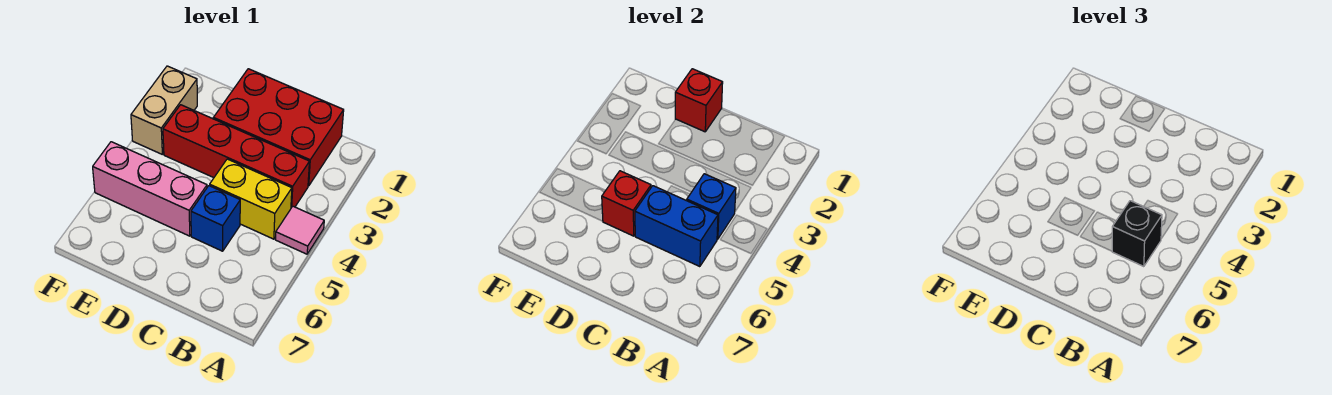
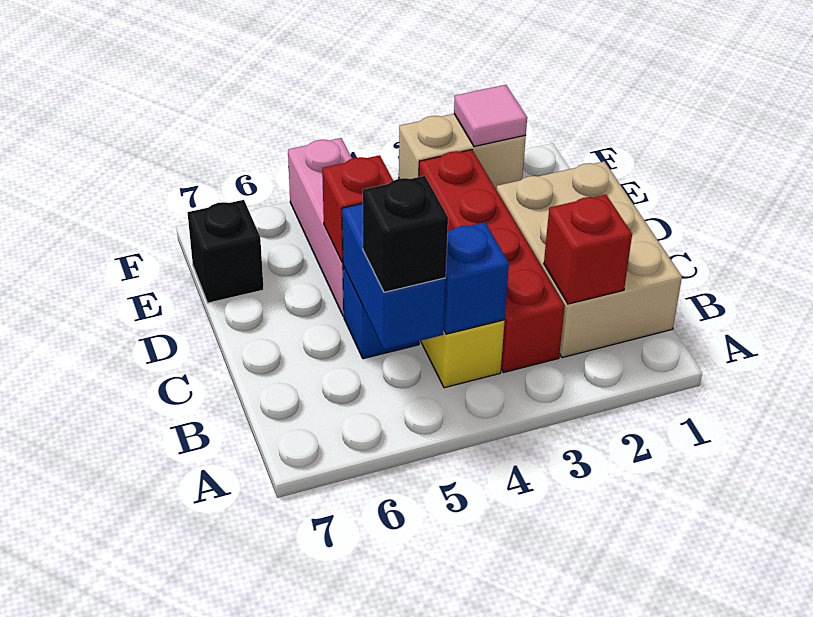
pink 1x1 tile [275,206,324,254] -> pink 1x1 tile moved to [454,85,527,147]
red 2x3 brick [213,69,344,186] -> tan 2x3 brick [496,161,682,358]
red 1x1 brick [675,69,723,132] -> red 1x1 brick moved to [544,194,632,304]
none -> black 1x1 brick [187,200,264,303]

